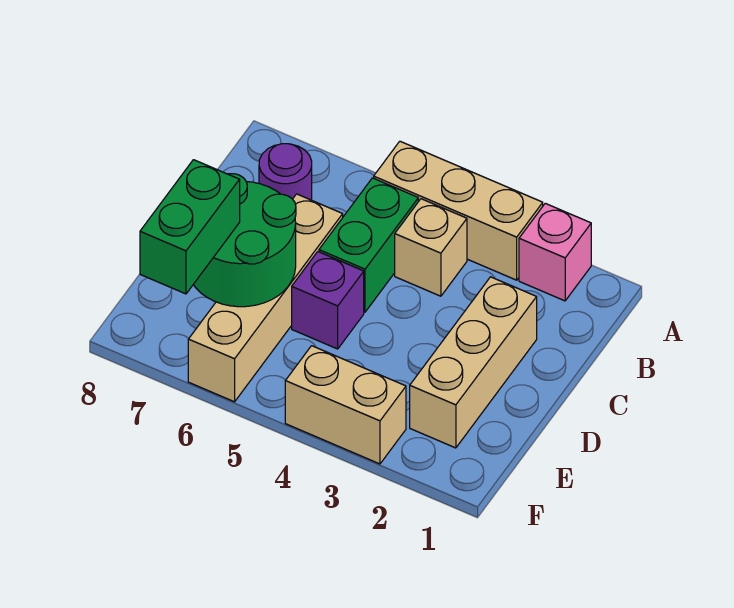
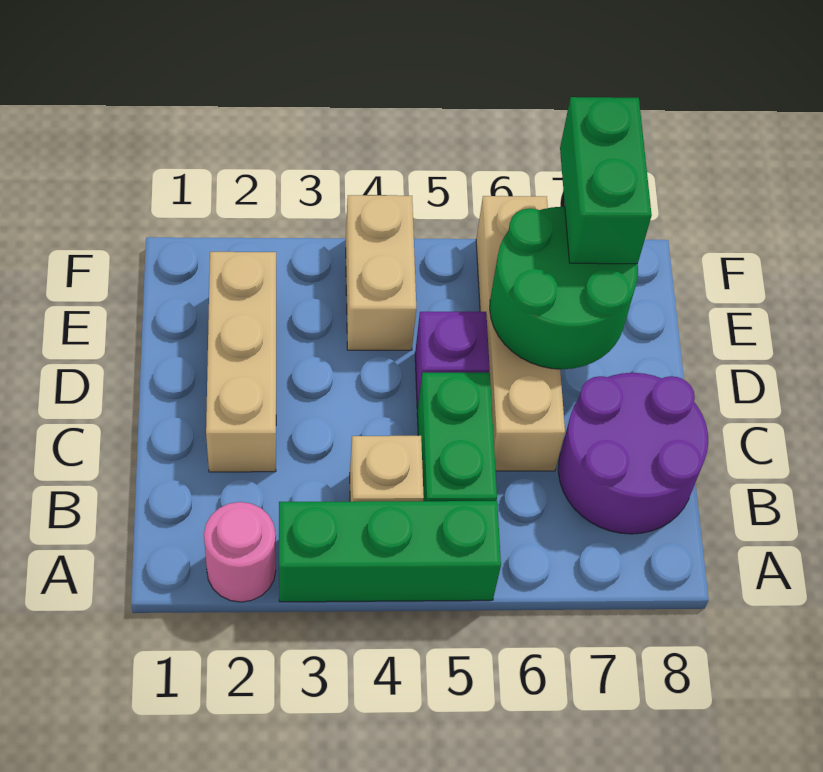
pink 1x1 brick [519,203,591,301] -> pink 1x1 round brick [204,502,276,602]
tan 1x3 brick [374,141,543,280] -> green 1x3 brick [279,501,501,602]
purple 1x1 round brick [259,144,312,200] -> purple 2x2 round brick [558,373,708,534]
tan 1x2 brick [285,346,406,464] -> tan 1x2 brick turned to [346,195,416,350]

